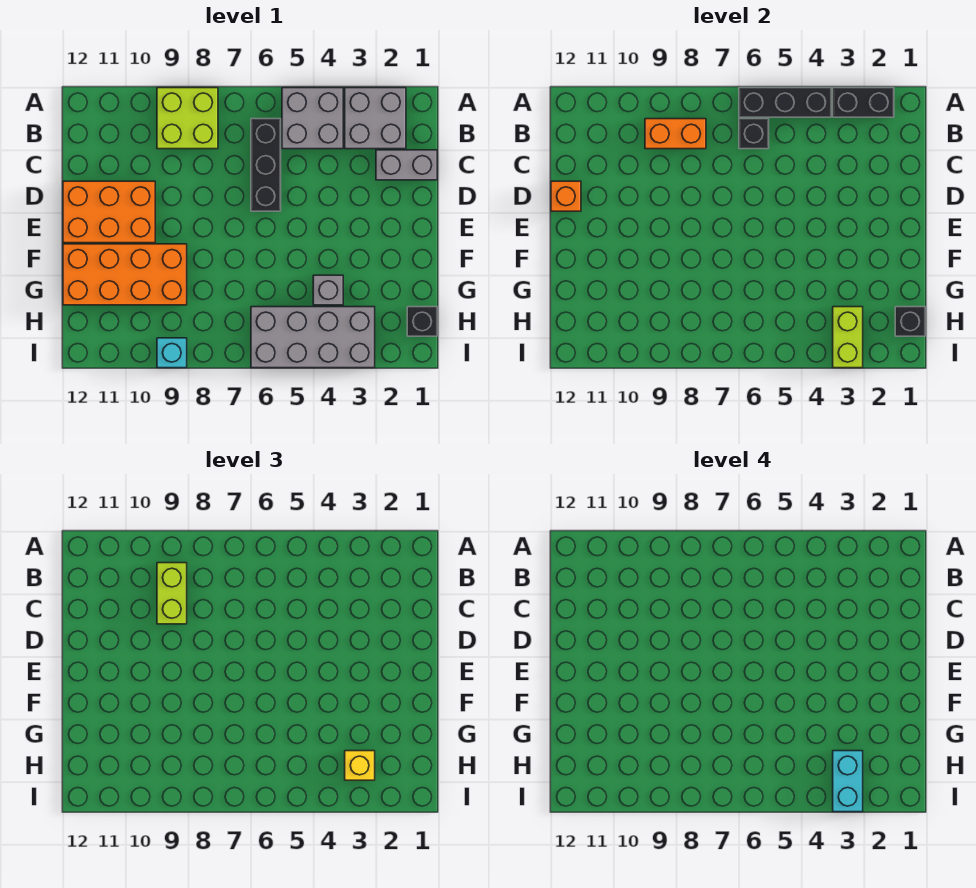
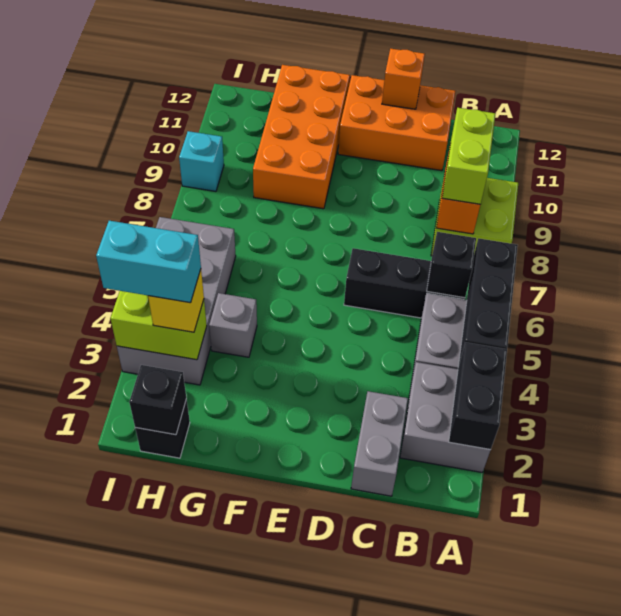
lime 1x2 brick [157,563,187,624] -> lime 1x2 brick turned to [442,108,495,204]
orange 2x3 brick [63,181,155,243] -> orange 2x3 brick turned to [338,75,455,171]

